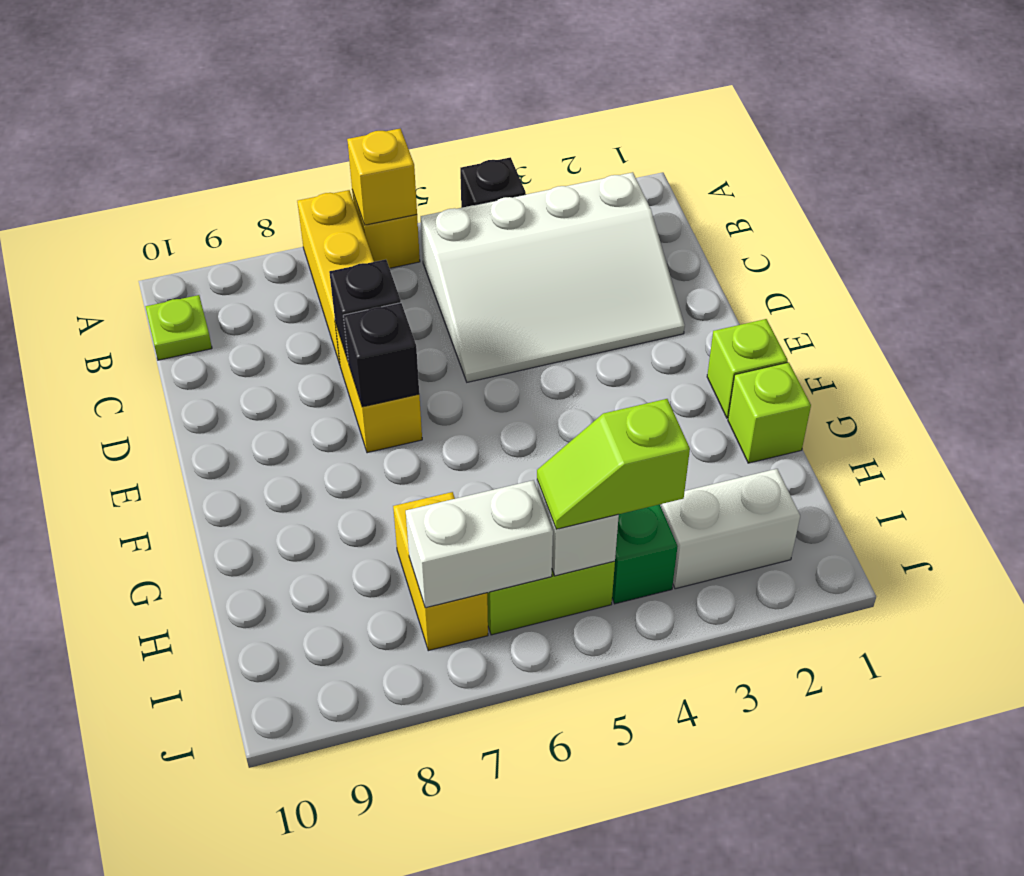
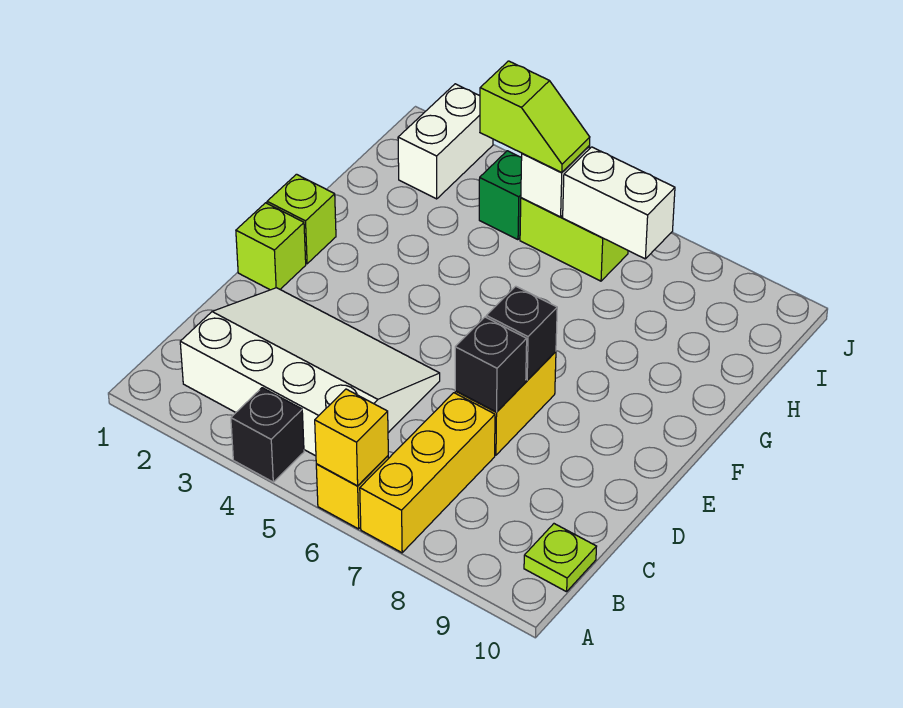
lime 1x1 brick [728,362,811,463] -> lime 1x1 brick moved to [236,203,306,290]
yellow 1x2 brick [393,492,488,651] -> none
white 1x2 brick [660,469,800,589] -> white 1x2 brick turned to [398,84,493,199]

